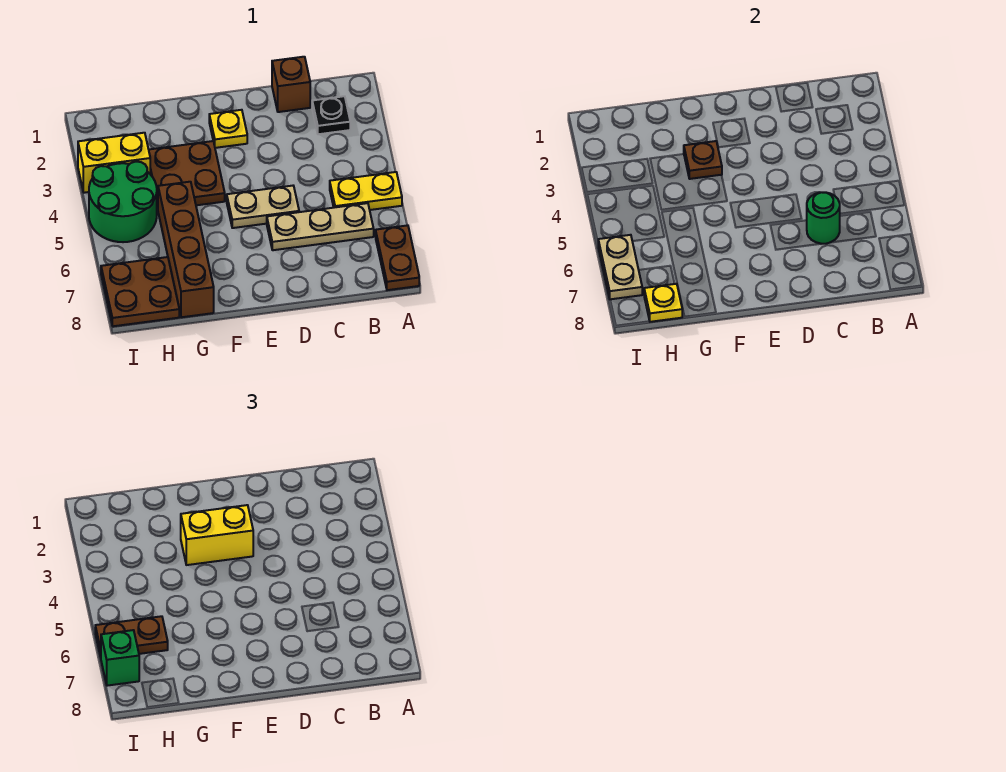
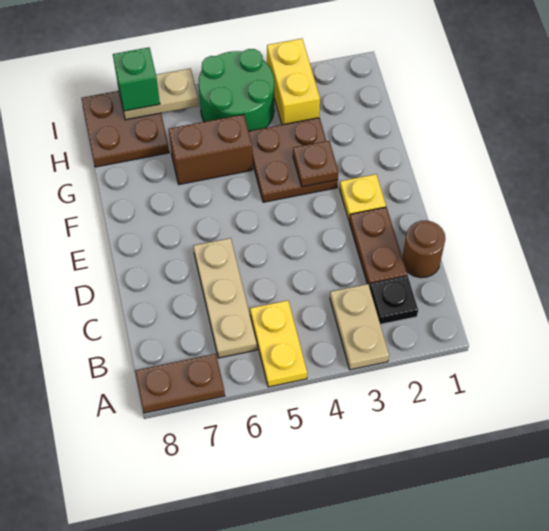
brown 1x1 brick [272,57,310,112] -> brown 1x1 round brick [402,220,445,278]
green 1x1 round brick [807,192,840,244] -> none
tan 1x2 plate [227,186,299,228] -> tan 1x2 plate moved to [330,284,389,370]
yellow 1x2 brick [181,505,253,565] -> none
brown 1x4 brick [158,182,214,317] -> brown 1x2 brick [169,114,253,184]
brown 1x2 plate [95,616,168,657] -> brown 1x2 plate moved to [349,207,407,288]
yellow 1x1 plate [644,284,682,322] -> none

